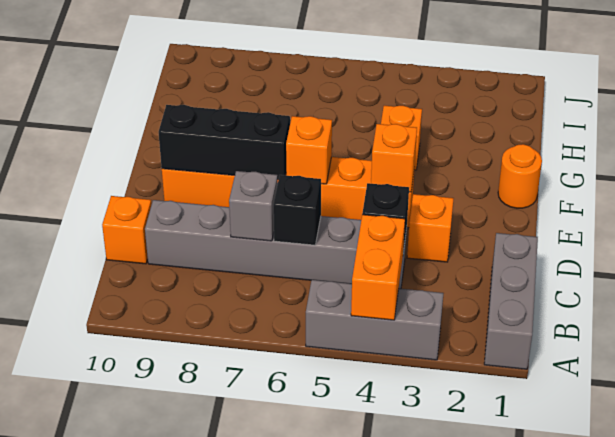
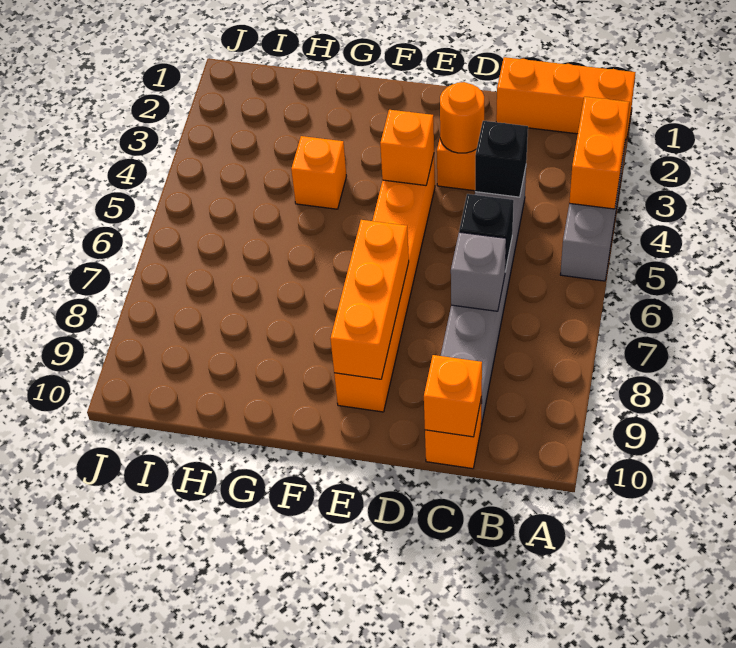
grey 1x3 brick [484,233,538,369] -> orange 1x3 brick [496,57,636,139]
orange 1x2 brick [351,215,405,320] -> orange 1x2 brick turned to [569,97,629,209]
orange 1x1 brick [286,116,332,184] -> orange 1x1 brick moved to [424,355,482,437]
black 1x3 brick [159,105,290,180] -> orange 1x3 brick [331,220,409,379]
orange 1x1 round brick [498,144,542,208] -> orange 1x1 round brick moved to [440,82,484,153]

